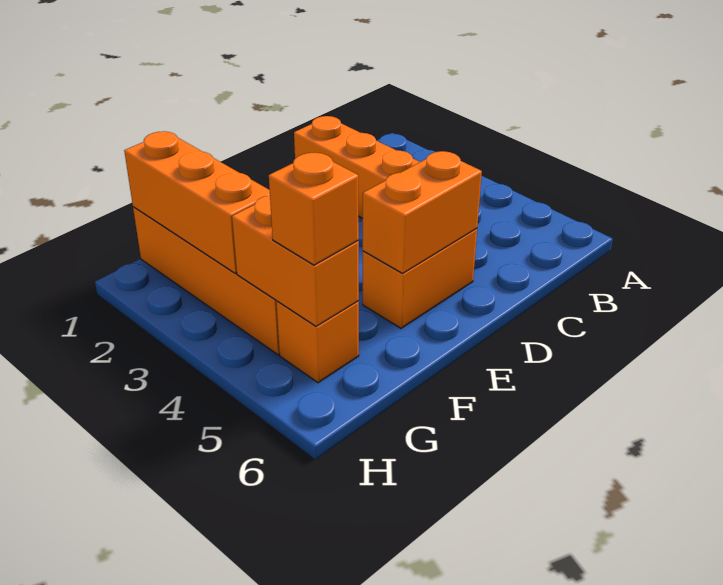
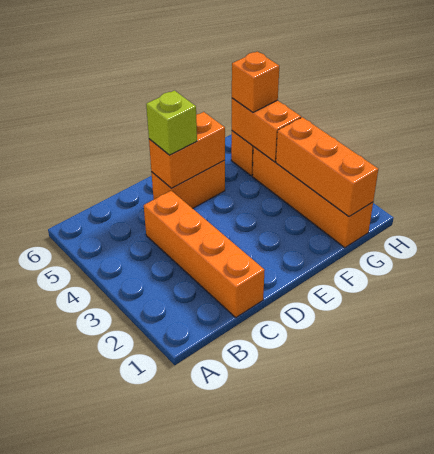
none -> lime 1x1 brick [146,90,197,155]

